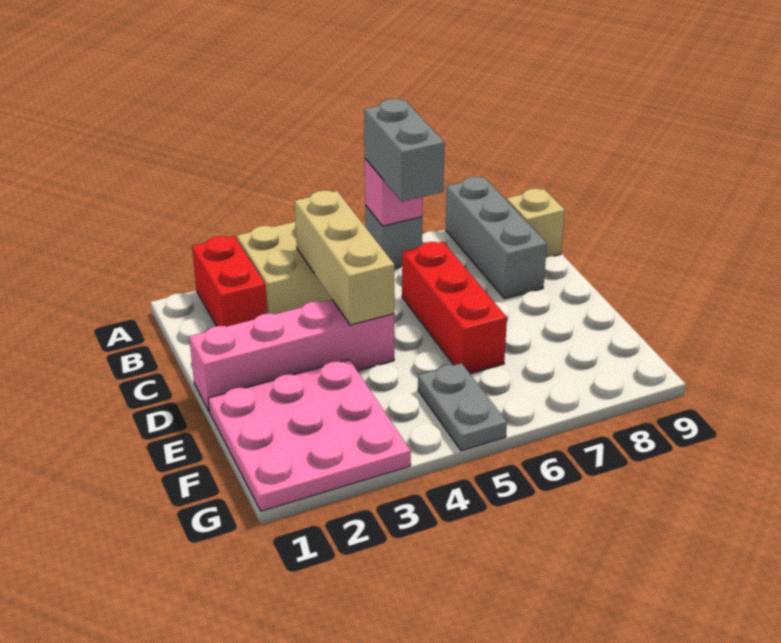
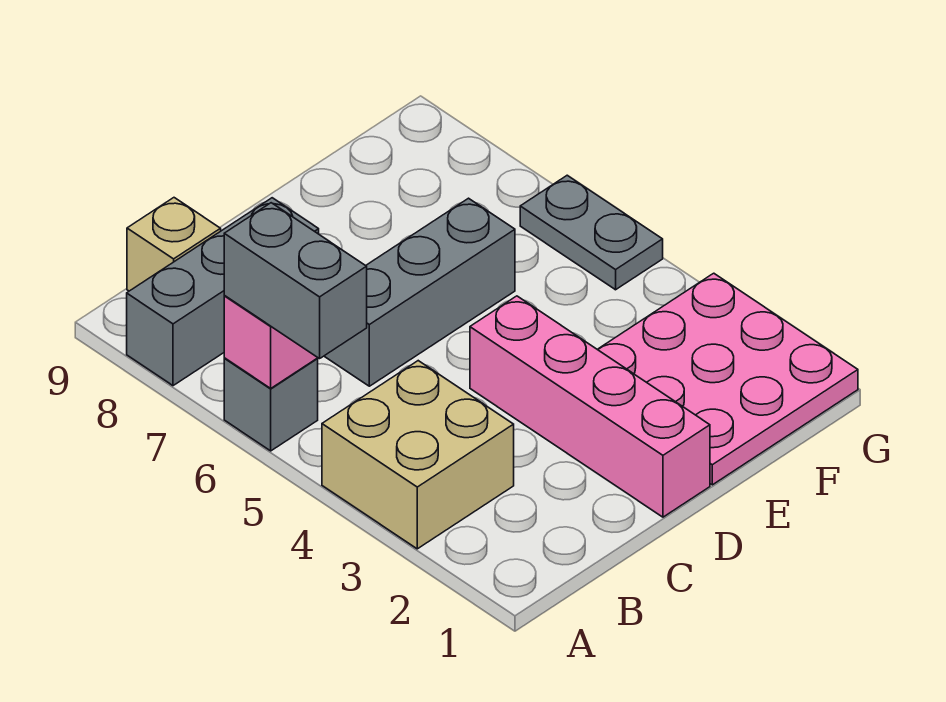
red 1x2 brick [192,236,267,327] -> none
grey 1x2 brick [364,99,445,202] -> grey 1x2 brick turned to [224,203,367,359]
tan 1x3 brick [295,190,394,325] -> none
red 1x3 brick [402,242,507,374] -> grey 1x3 brick [324,198,515,386]
grey 1x2 plate [418,363,507,451] -> grey 1x2 plate turned to [520,175,663,290]

